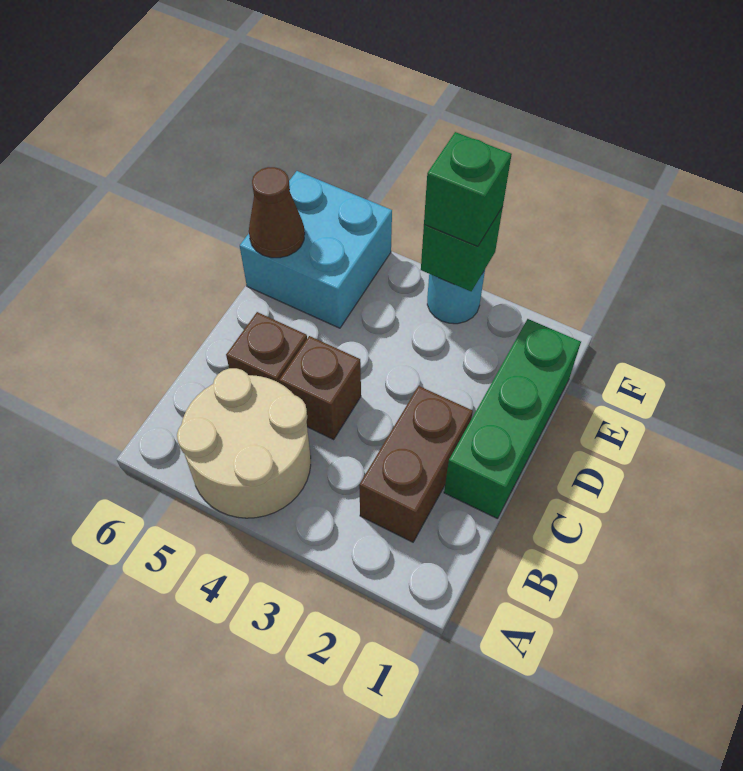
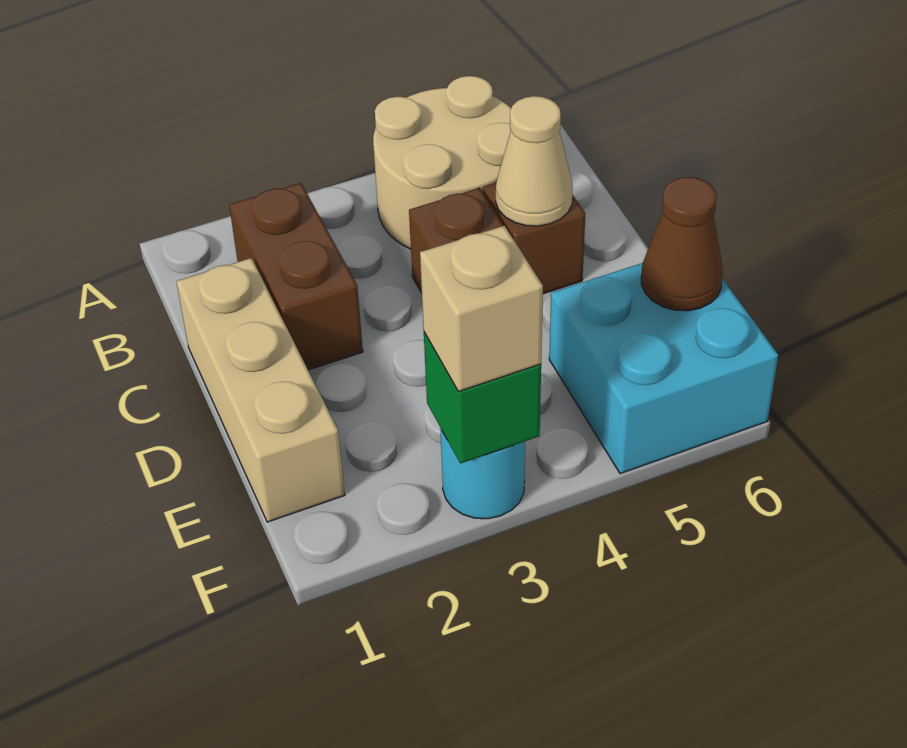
green 1x3 brick [444,319,581,519] -> tan 1x3 brick [176,258,345,522]
none -> tan 1x1 cone [496,96,573,226]
green 1x1 brick [424,132,512,247] -> tan 1x1 brick [420,226,543,392]

